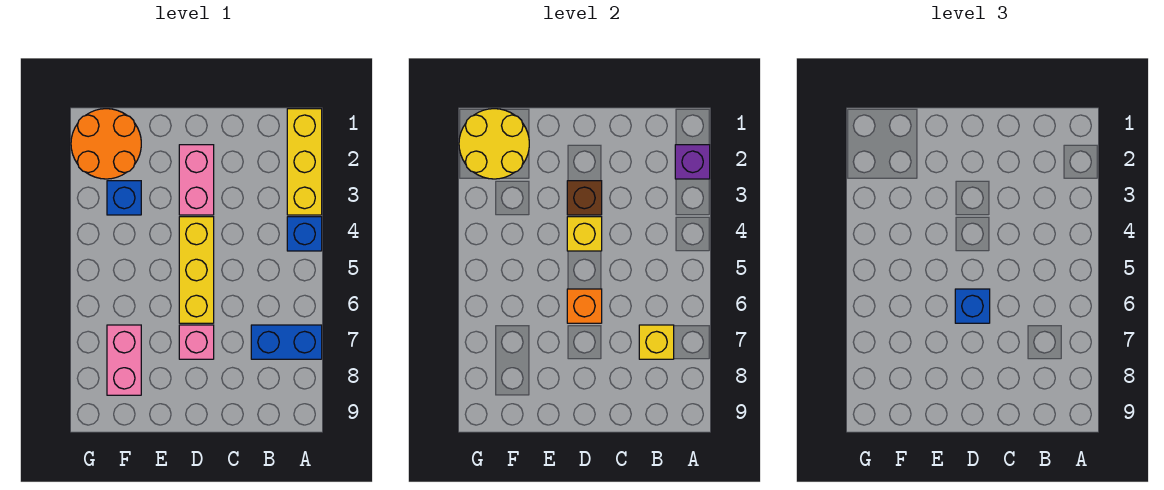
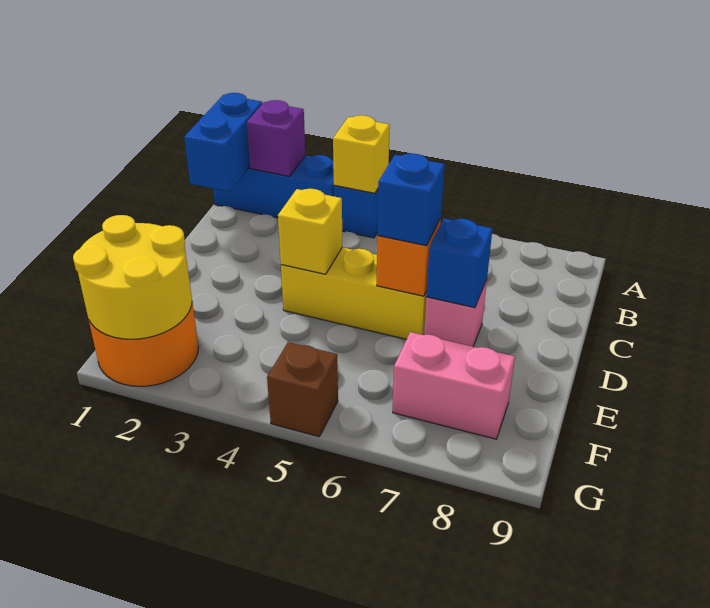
yellow 1x3 brick [287,109,322,215] -> blue 1x3 brick [213,155,334,218]
blue 1x2 brick [251,325,322,359] -> blue 1x2 brick moved to [184,93,262,192]
yellow 1x1 brick [639,325,674,359] -> yellow 1x1 brick moved to [333,115,390,193]
pink 1x2 brick [179,145,214,215] -> none
brown 1x1 brick [567,181,602,215] -> brown 1x1 brick moved to [267,342,338,437]
blue 1x1 brick [107,181,141,215] -> blue 1x1 brick moved to [426,219,492,308]

